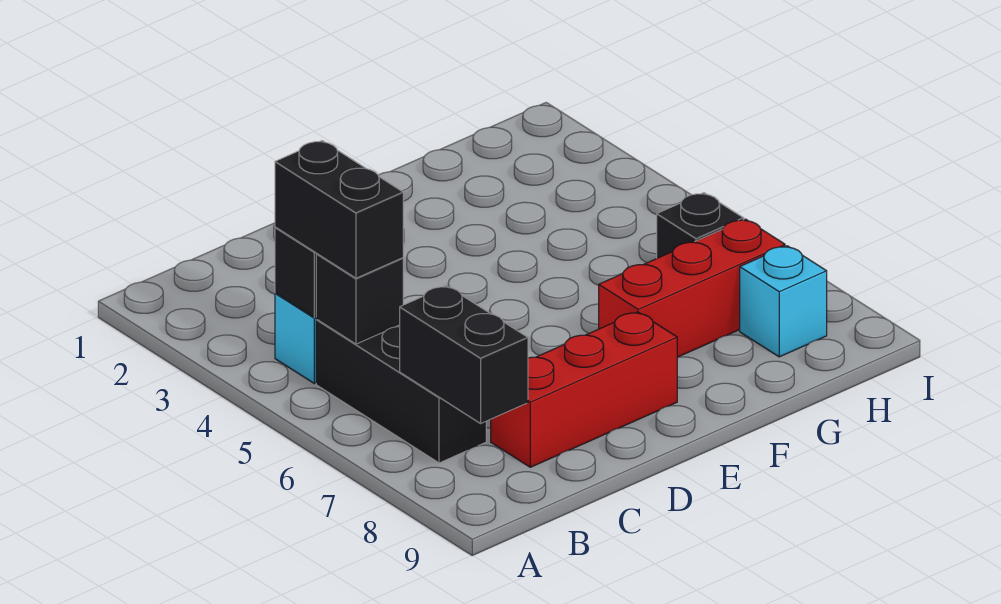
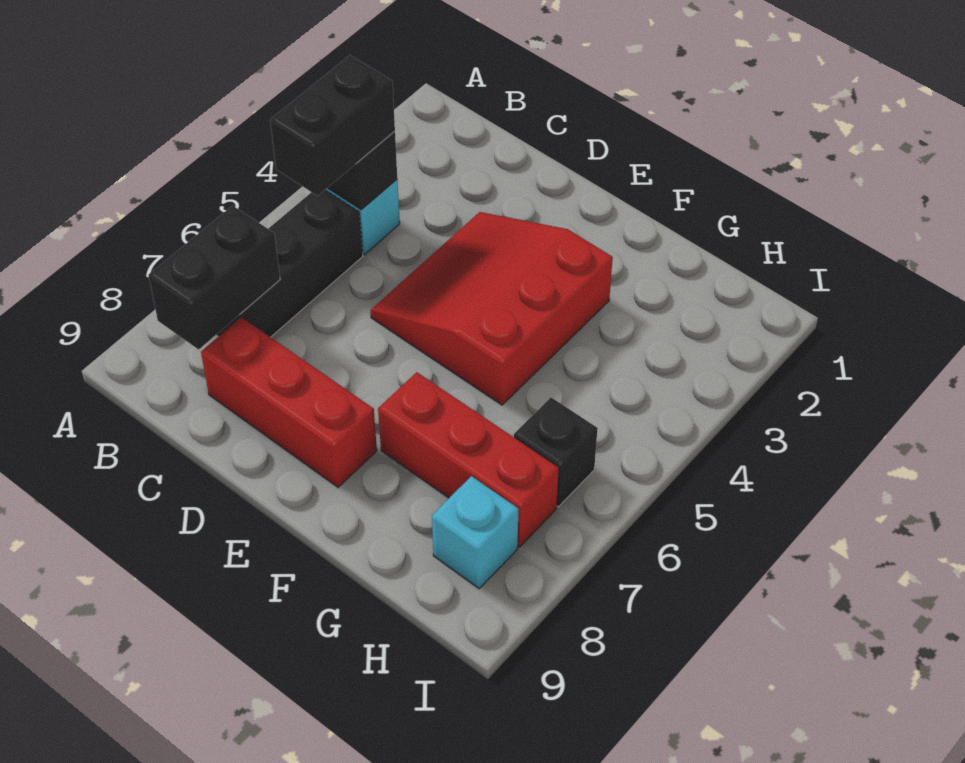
black 1x1 brick [316,254,403,344] -> none
none -> red 3x3 slope [371,212,613,405]

